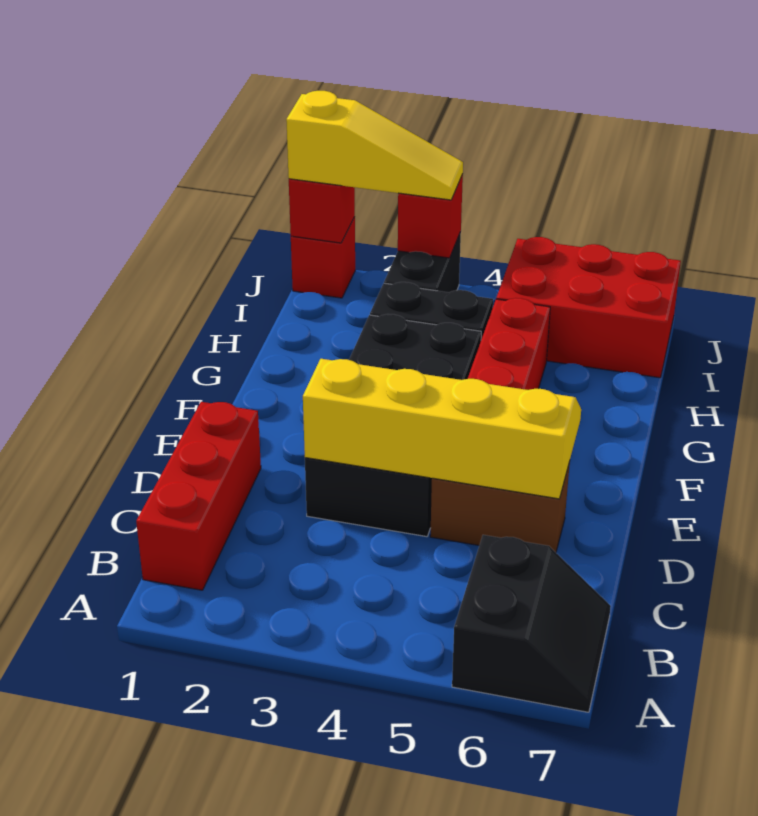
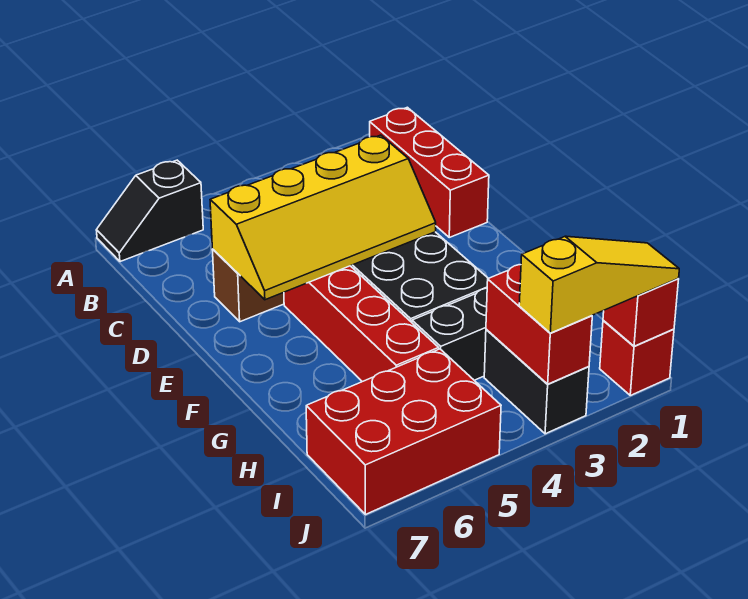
black 2x2 slope [452,535,611,712] -> black 1x2 slope [96,160,203,262]
yellow 1x3 slope [286,91,463,200] -> yellow 1x3 slope turned to [519,236,679,333]
red 1x1 brick [398,175,463,258] -> red 1x2 brick [486,265,592,384]

